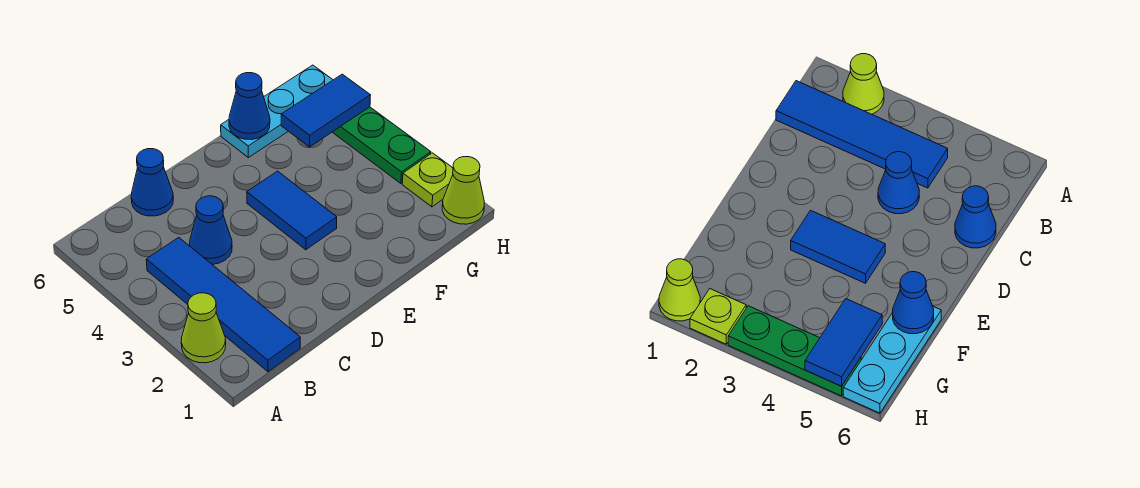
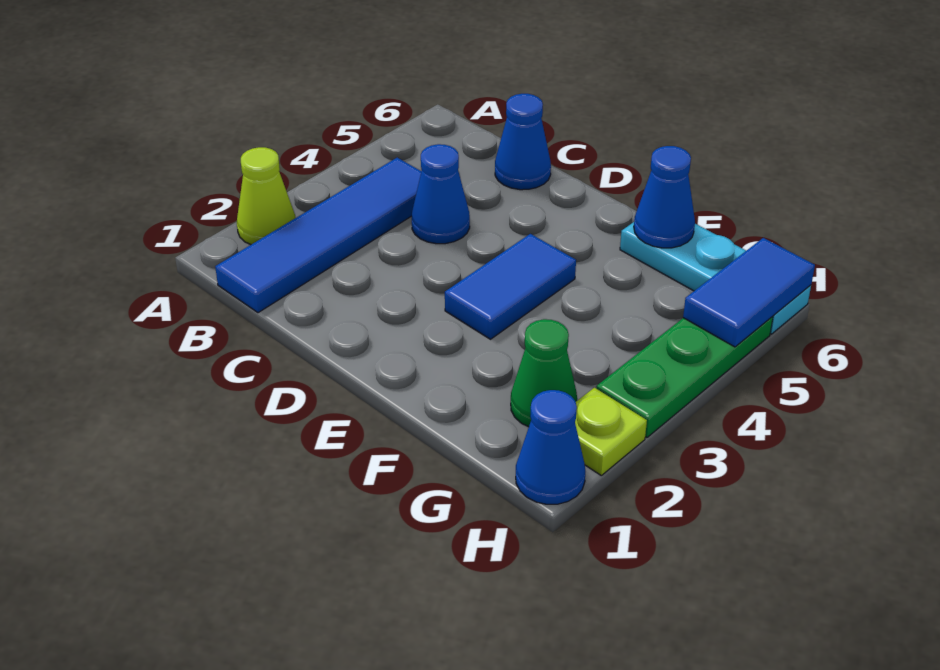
none -> green 1x1 cone [511,319,577,427]
blue 1x2 tile [281,74,371,147] -> blue 1x2 tile turned to [683,238,815,347]
lime 1x1 cone [442,157,484,224] -> blue 1x1 cone [516,390,585,504]

